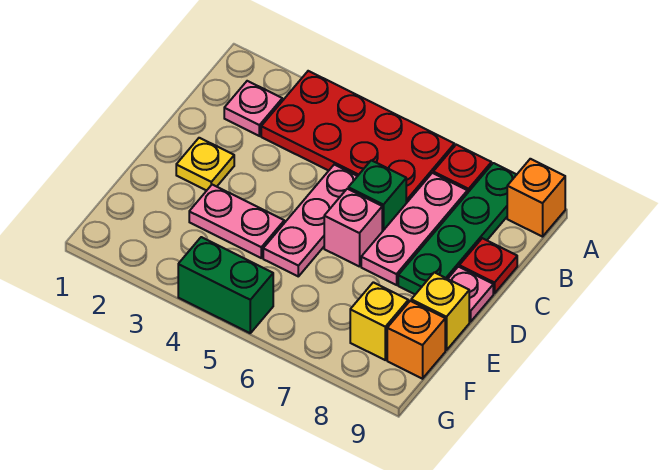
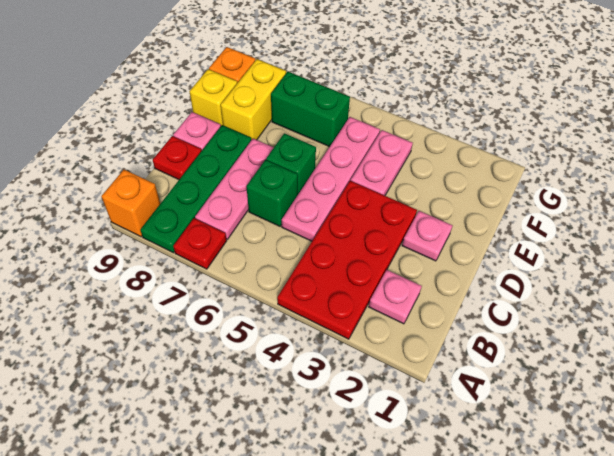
red 2x4 plate [261,71,454,203] -> red 2x4 plate turned to [277,181,417,339]
pink 1x3 plate [263,165,357,276] -> pink 1x4 plate [282,117,380,241]
yellow 1x1 plate [176,138,234,191] -> pink 1x1 plate [402,211,453,261]
pink 1x1 brick [324,189,382,267] -> green 1x1 brick [266,133,316,194]
pink 1x2 plate [189,185,284,258] -> pink 1x2 plate turned to [351,130,413,196]
yellow 1x1 brick [350,282,408,360] -> yellow 1x2 brick [221,59,286,140]
green 1x2 brick [178,237,273,333] -> green 1x2 brick moved to [271,72,350,147]

